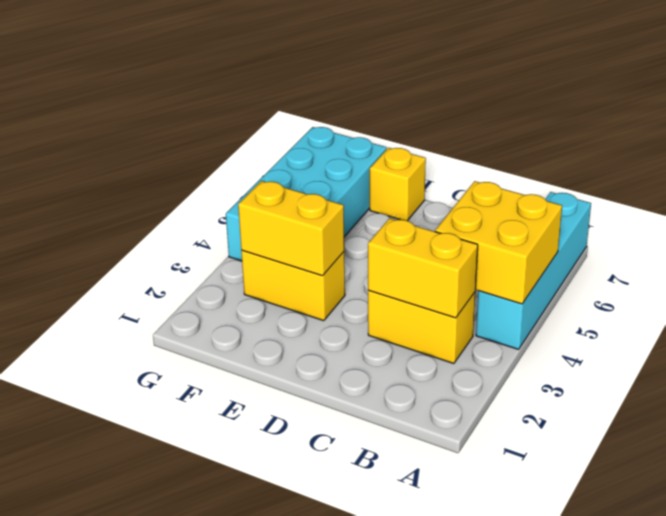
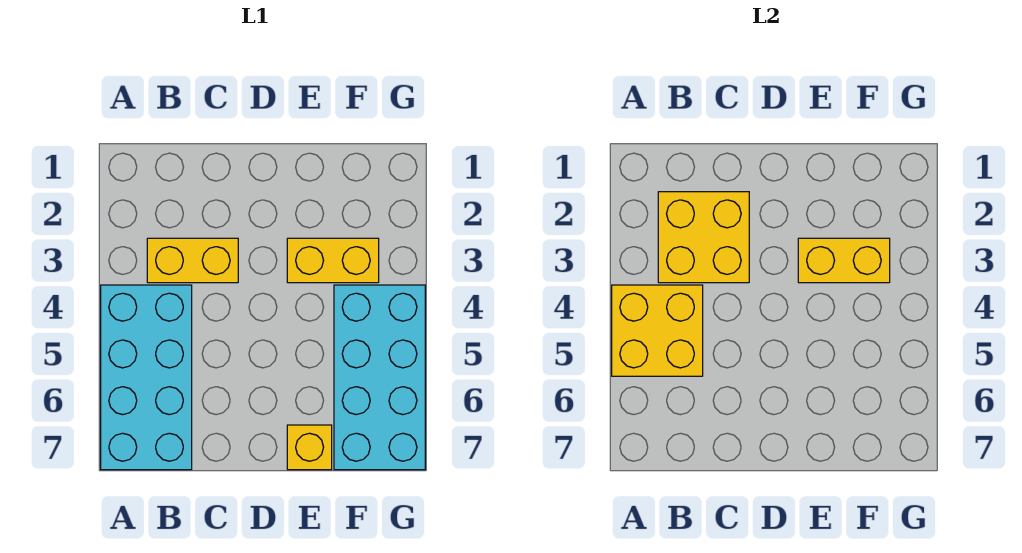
cyan 1x4 brick [476,192,591,349] -> cyan 2x4 brick [101,285,192,470]
yellow 1x2 brick [368,218,478,318] -> yellow 2x2 brick [658,192,749,283]

